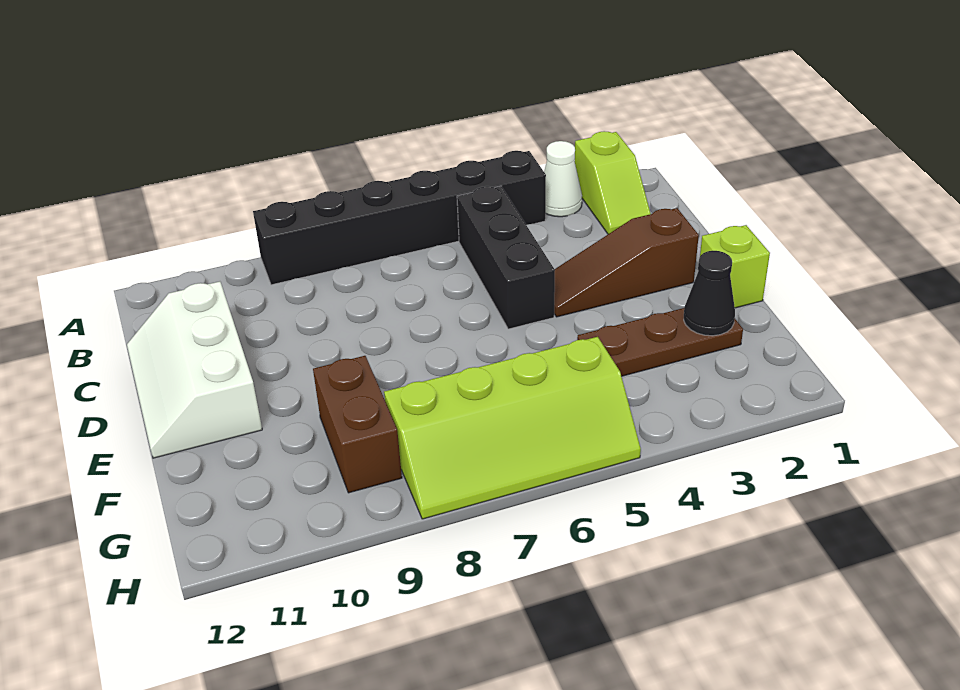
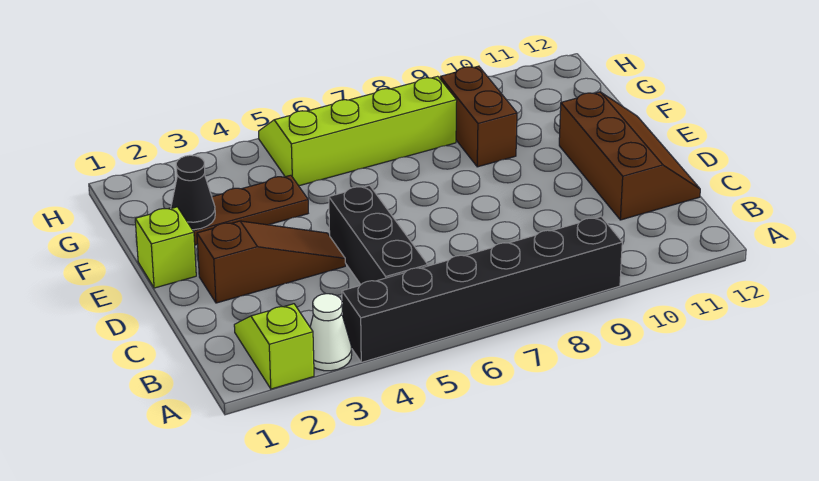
white 2x3 slope [127,282,262,458] -> brown 2x3 slope [559,92,700,220]

